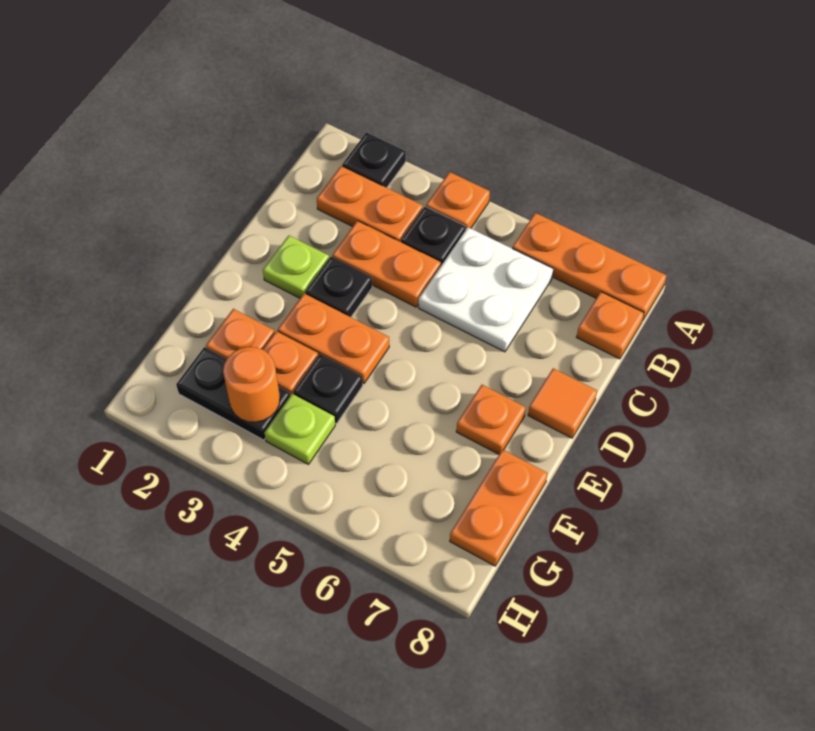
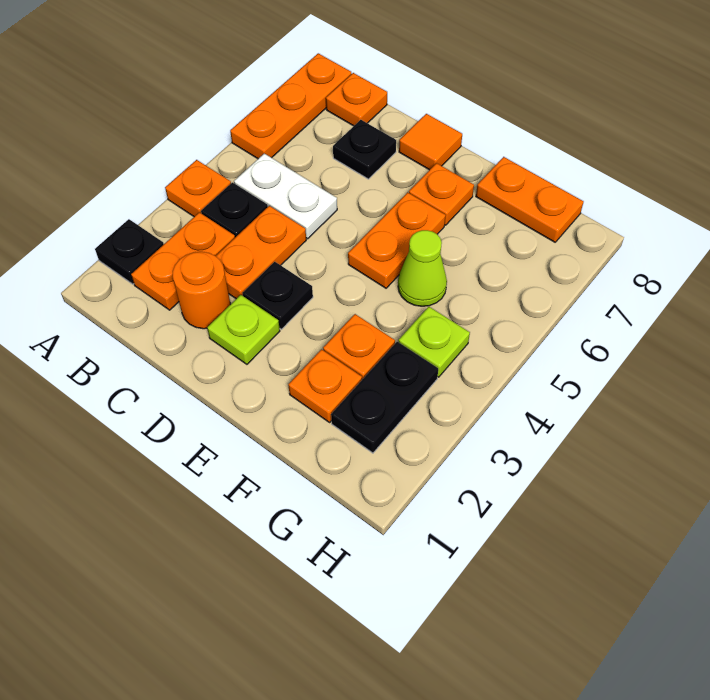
white 2x2 plate [419,227,553,352] -> white 1x2 plate [234,154,337,239]
orange 1x2 plate [278,294,389,384] -> orange 1x2 plate moved to [348,192,446,288]
black 1x1 plate [293,354,363,423] -> black 1x1 plate moved to [333,120,396,179]
none -> lime 1x1 cone [398,230,447,306]
orange 1x1 round brick [223,347,280,422] -> orange 1x1 round brick moved to [173,252,230,329]

